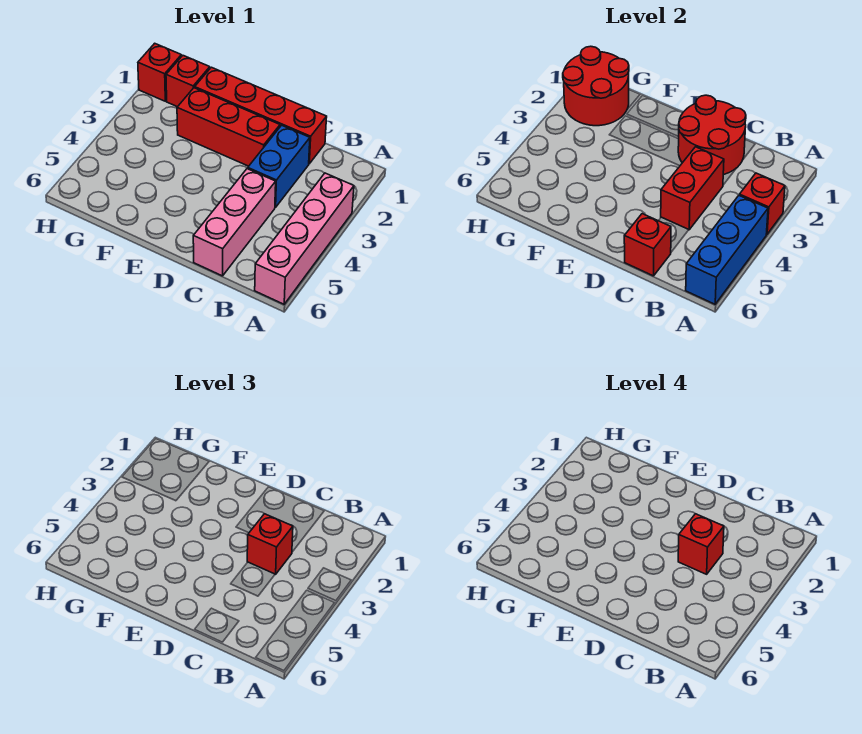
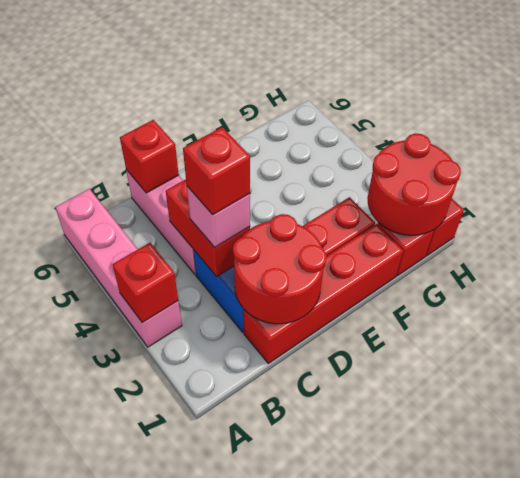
blue 1x3 brick [686,196,768,304] -> none
red 1x1 brick [247,514,293,574] -> pink 1x1 brick [187,186,250,247]

